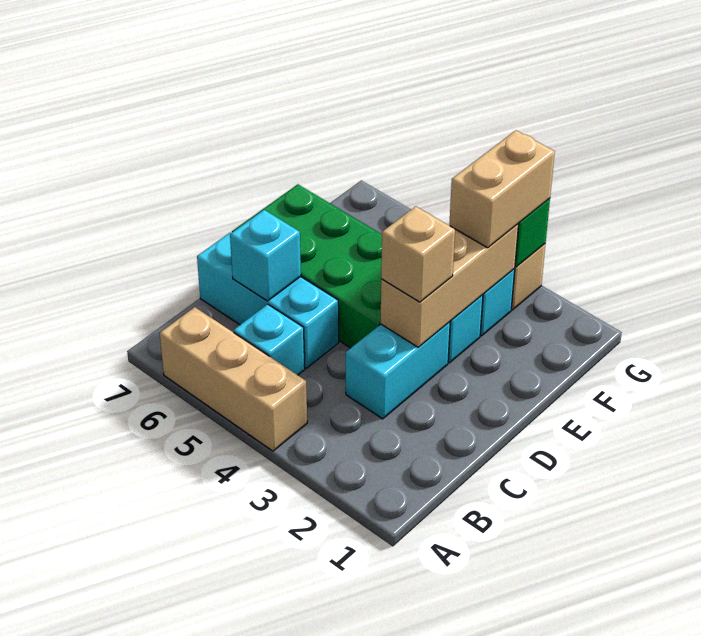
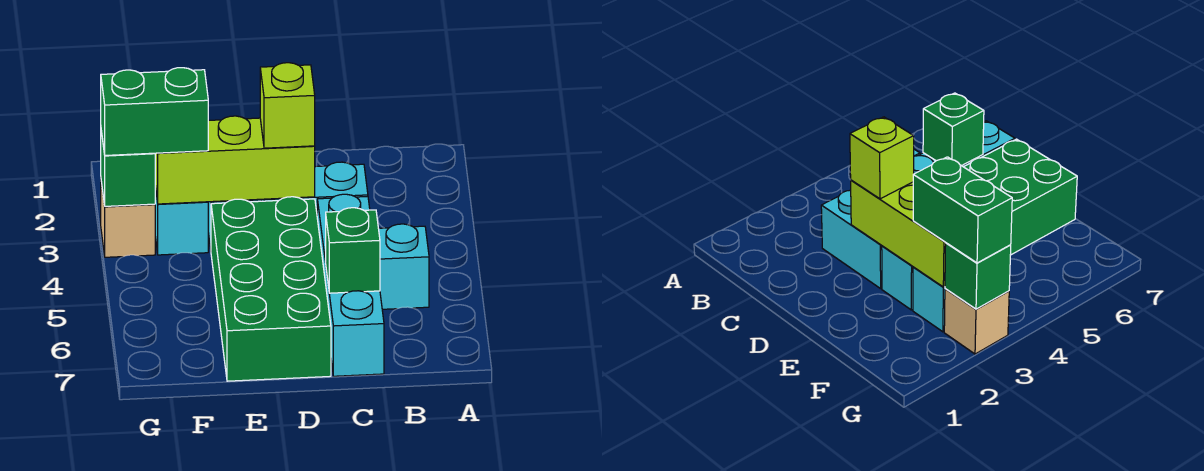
tan 1x3 brick [160,307,307,451] -> none
cyan 1x3 brick [197,232,339,368] -> cyan 1x4 brick [317,194,384,376]
cyan 1x1 brick [230,210,301,301] -> green 1x1 brick [326,208,380,293]
tan 1x3 brick [381,224,518,347] -> lime 1x3 brick [155,116,315,204]
tan 1x1 brick [381,206,455,302] -> lime 1x1 brick [260,63,315,148]
tan 1x2 brick [449,130,555,248] -> green 1x2 brick [101,68,208,155]

